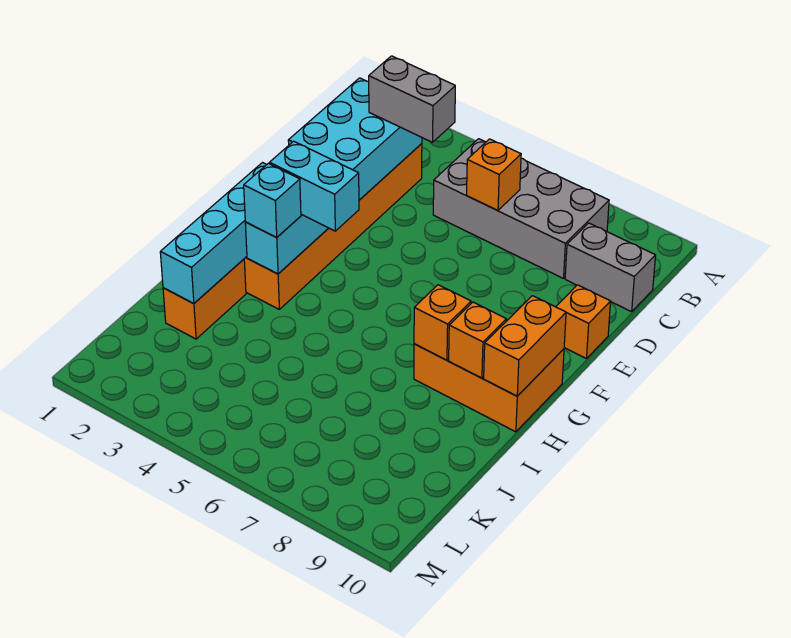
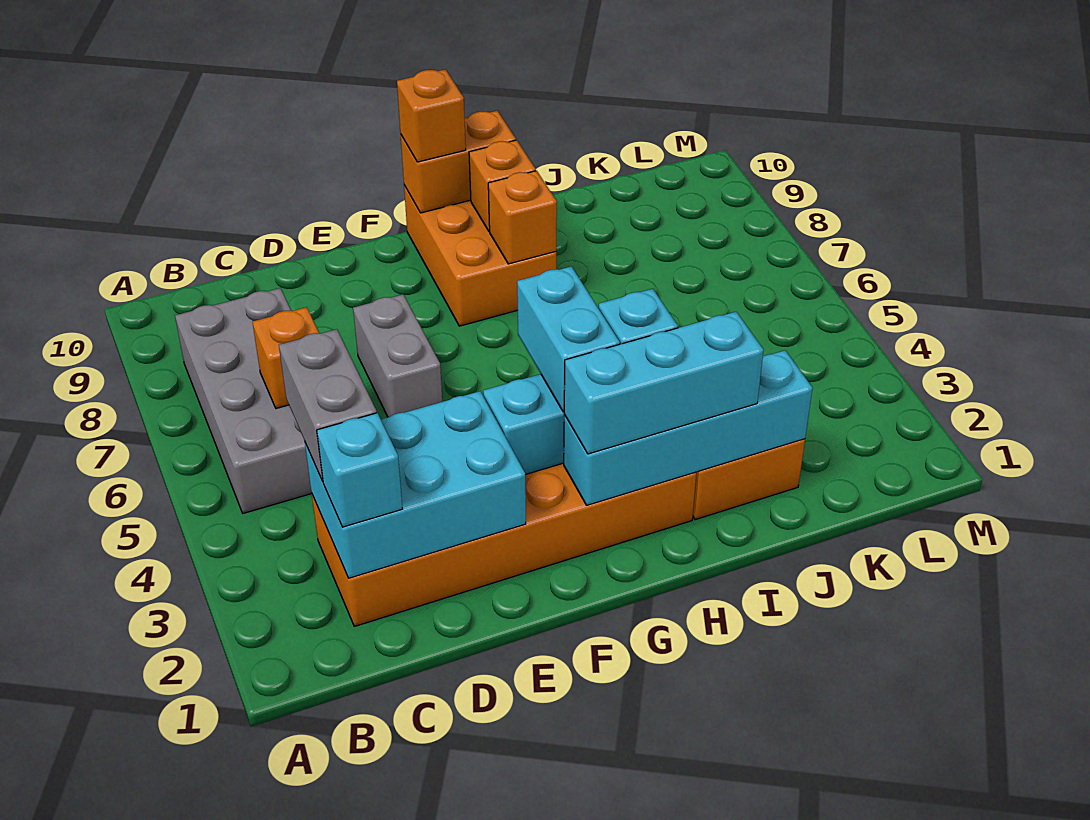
none -> cyan 1x1 brick [317,413,402,527]
grey 1x2 brick [565,223,656,312] -> grey 1x2 brick moved to [353,294,442,417]
orange 1x1 brick [556,285,611,358] -> orange 1x1 brick moved to [397,69,466,162]
none -> cyan 1x3 brick [564,312,764,454]

